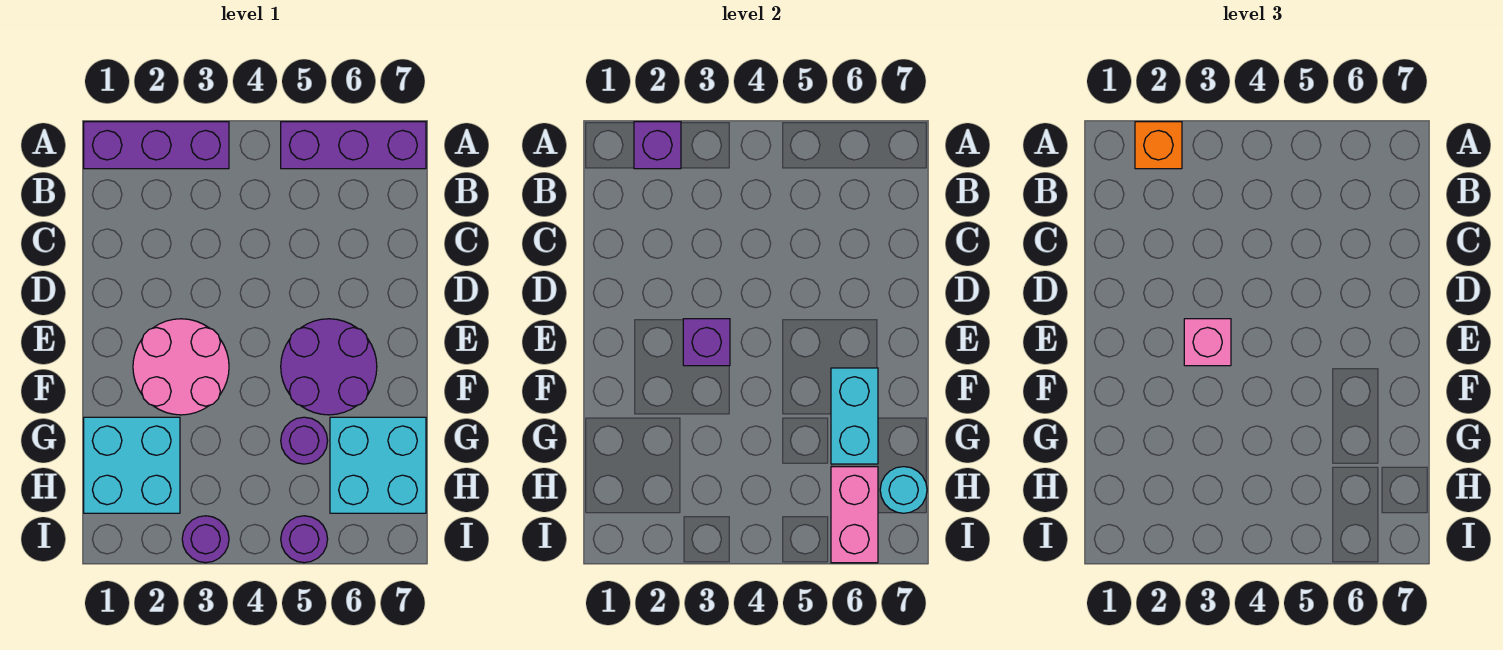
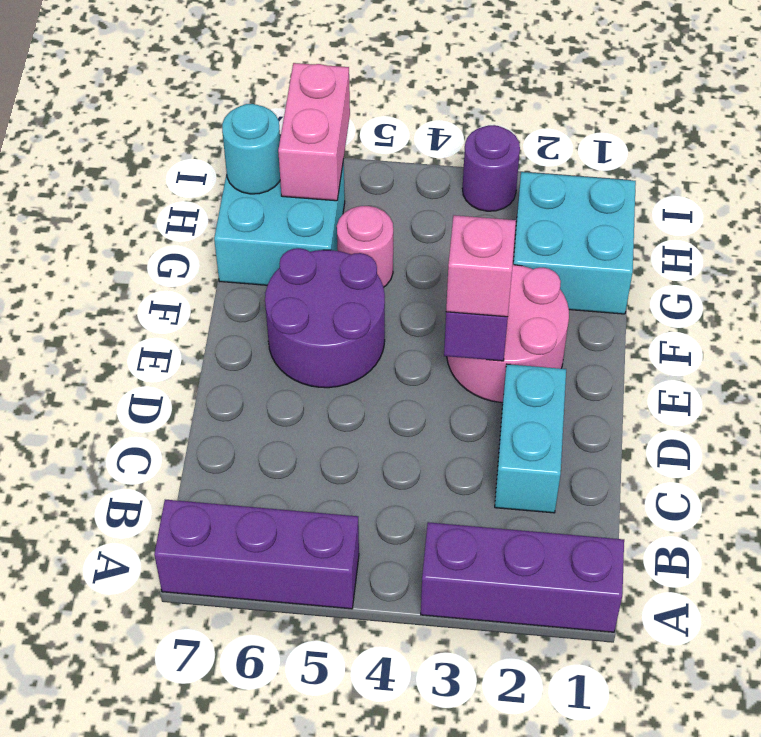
purple 1x1 brick [634,122,681,169] -> none
orange 1x1 brick [1135,122,1182,169] -> none
cyan 1x2 brick [831,368,878,464] -> cyan 1x2 brick moved to [495,364,566,513]
purple 1x1 round brick [281,417,328,464] -> pink 1x1 round brick [337,206,393,287]
purple 1x1 round brick [281,516,328,563] -> none

